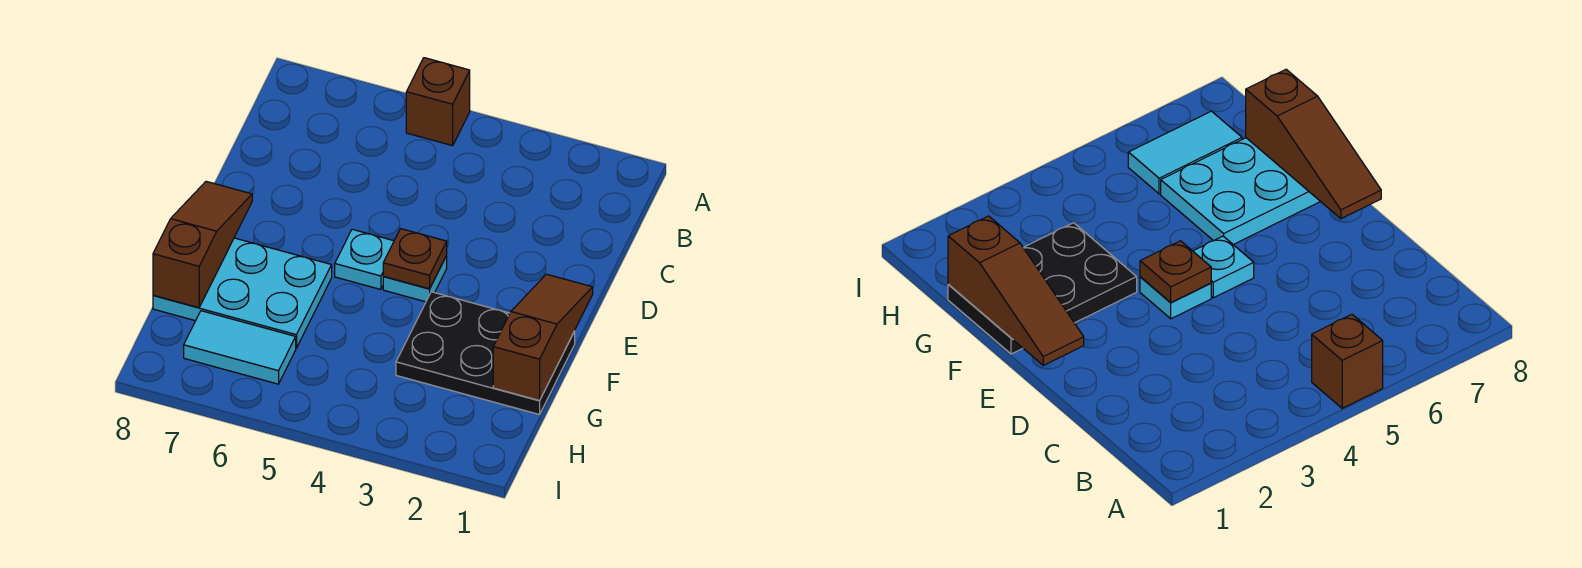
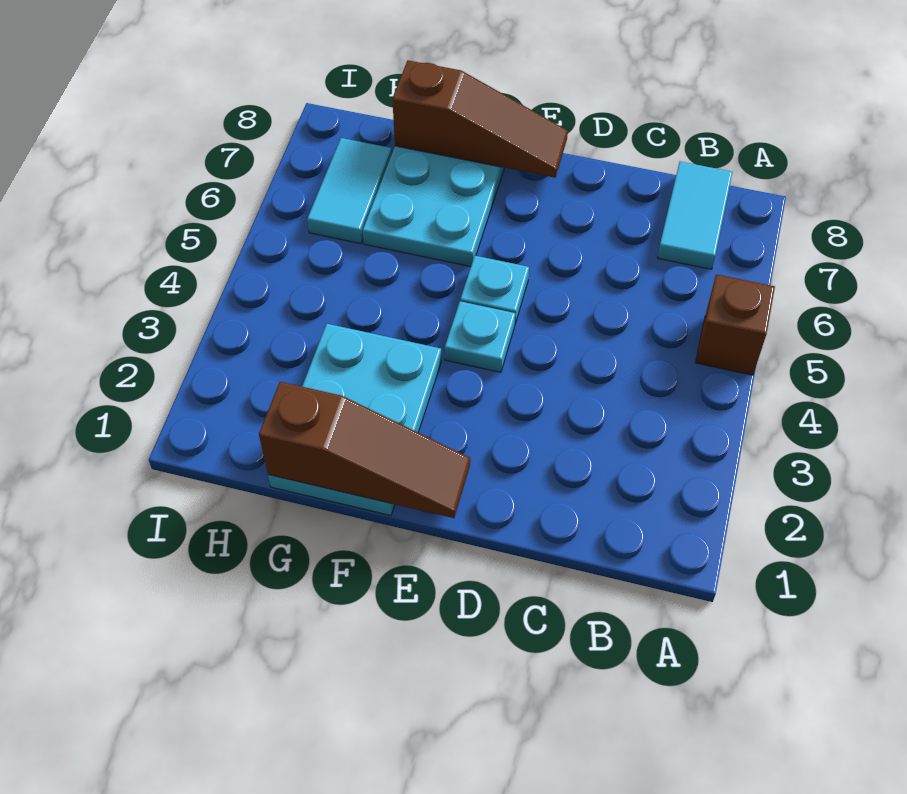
none -> cyan 1x2 tile [657,162,733,269]
brown 1x1 plate [383,229,447,289] -> none
black 2x3 plate [396,292,575,414] -> cyan 2x3 plate [268,324,441,515]

